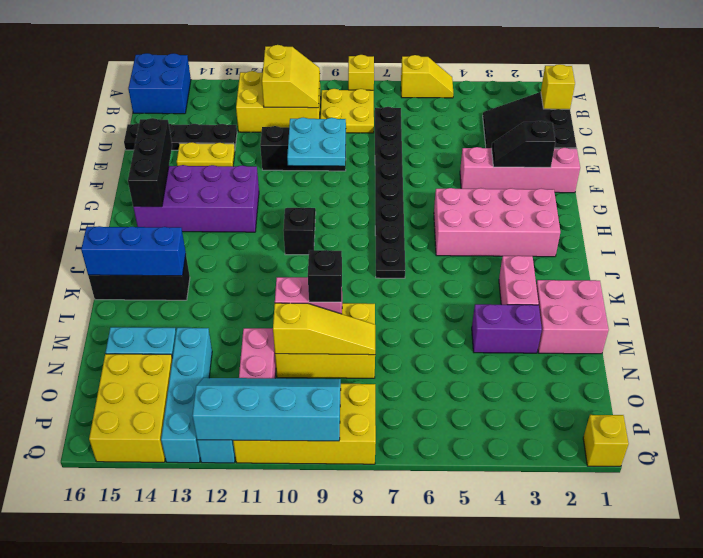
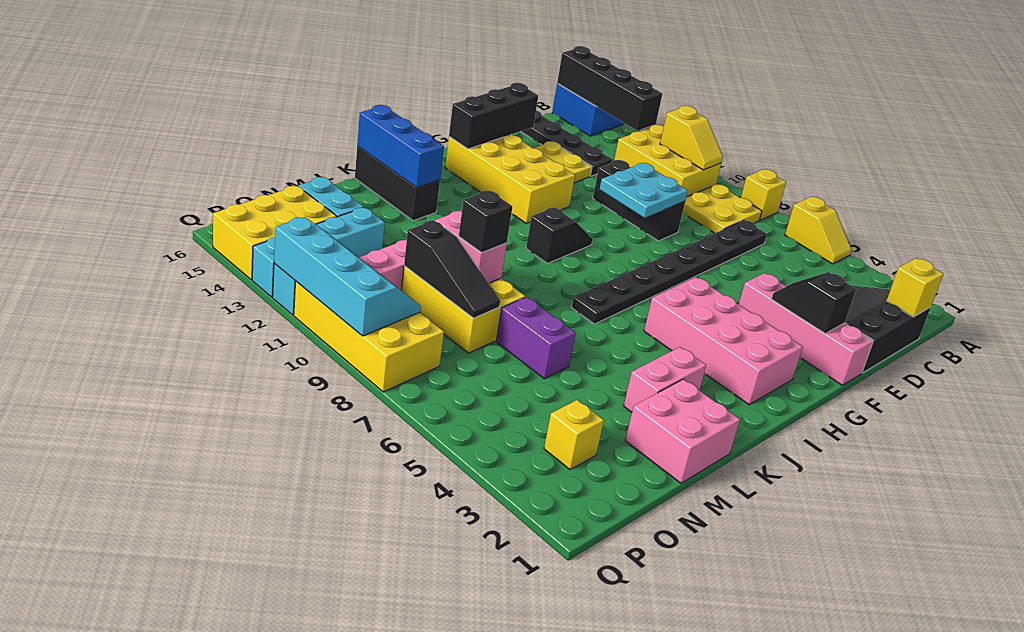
yellow 2x2 slope [262,45,320,108] -> yellow 1x2 slope [660,106,723,170]
none -> black 1x4 brick [557,46,662,131]
purple 2x4 brick [133,165,259,232] -> yellow 2x4 brick [445,134,575,223]
purple 1x2 brick [472,304,542,353] -> purple 1x2 brick moved to [496,297,576,379]
yellow 1x3 slope [273,303,375,355] -> black 1x3 slope [404,220,500,318]
yellow 1x1 brick [583,415,629,466] -> yellow 1x1 brick moved to [544,400,604,470]

